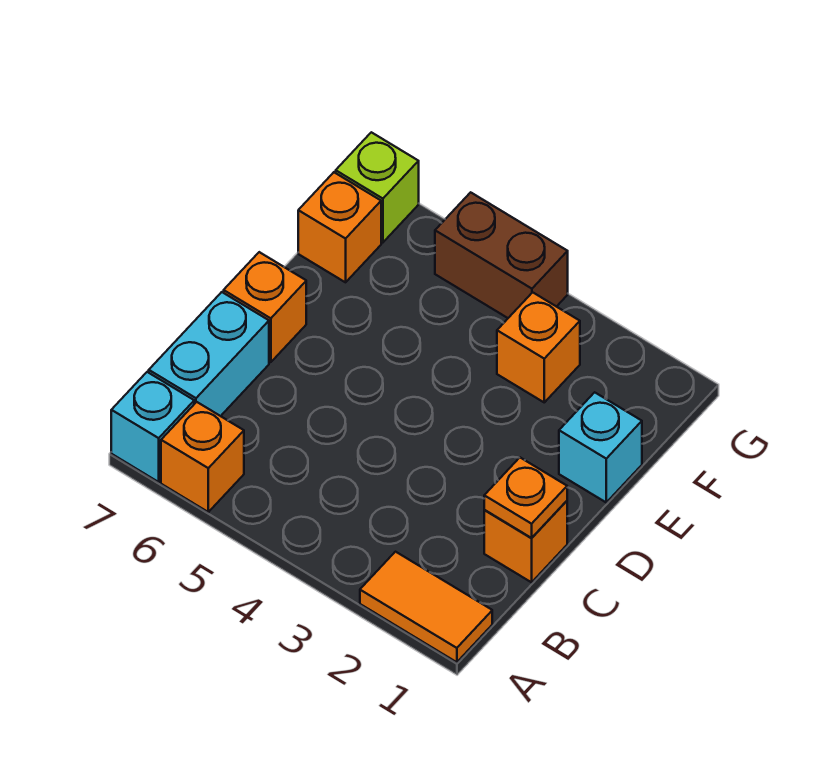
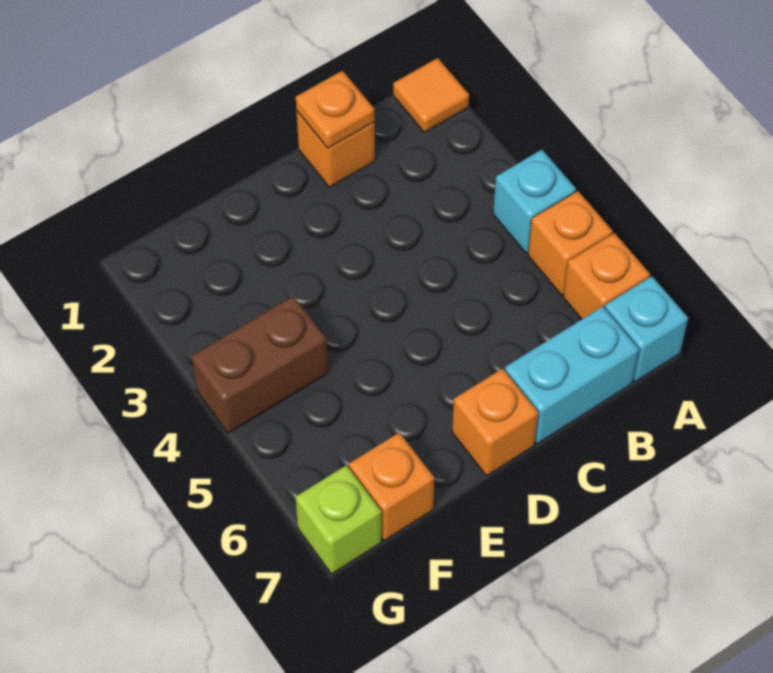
orange 1x2 tile [360,552,492,662] -> orange 1x1 tile [393,58,469,132]
cyan 1x1 brick [559,392,642,502] -> cyan 1x1 brick moved to [493,150,576,253]
orange 1x1 brick [497,292,580,402] -> orange 1x1 brick moved to [528,191,613,295]
brown 1x2 brick [435,192,568,318] -> brown 1x2 brick turned to [191,296,328,433]

